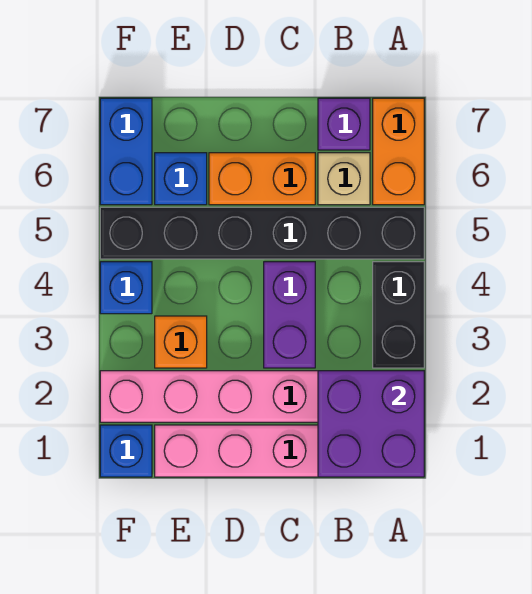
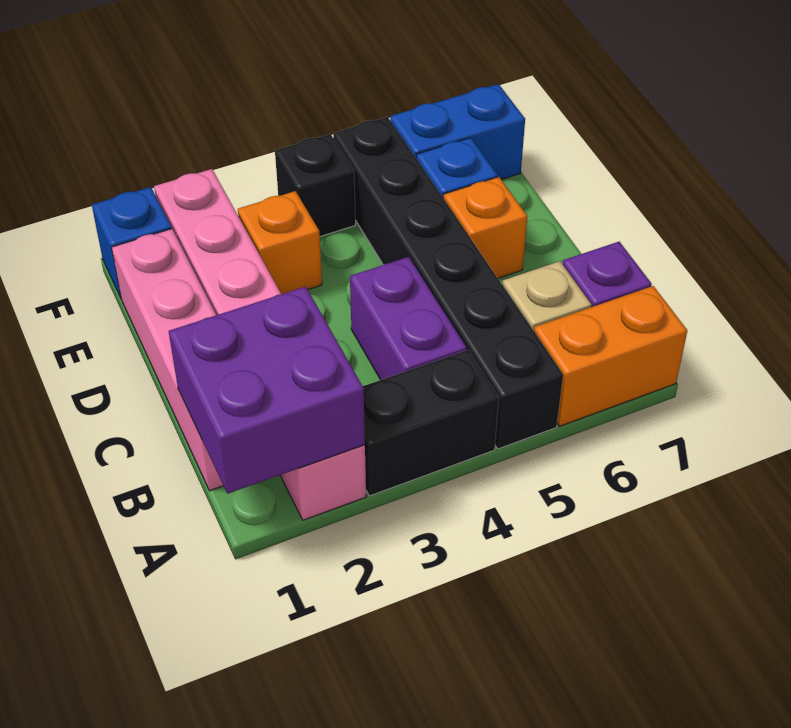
purple 1x2 brick [264,262,315,368] -> purple 1x2 brick turned to [350,257,467,380]
orange 1x2 brick [209,153,315,205] -> orange 1x1 brick [444,177,527,278]
blue 1x1 brick [100,262,152,314] -> black 1x1 brick [275,134,355,236]

